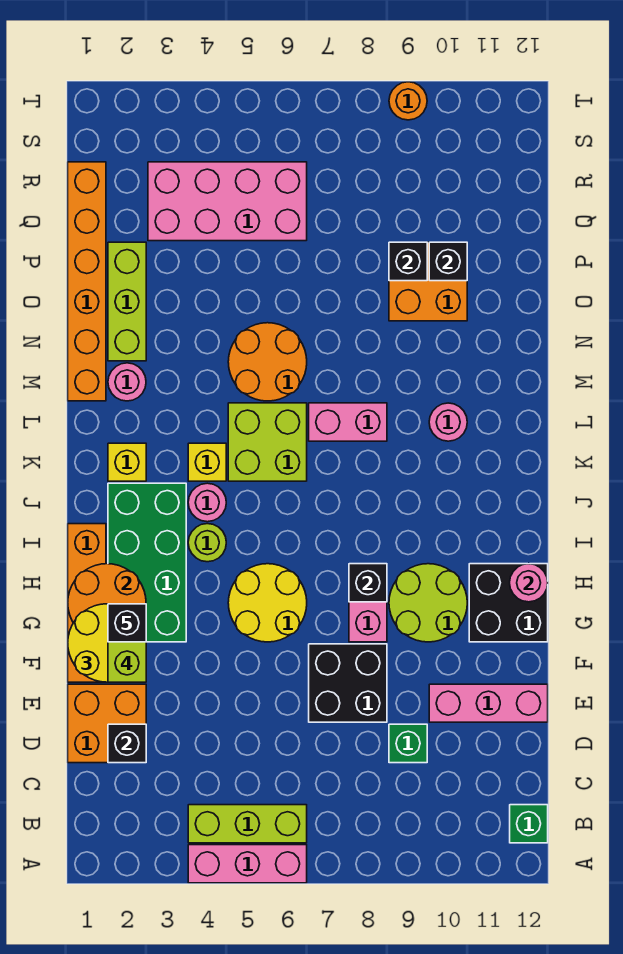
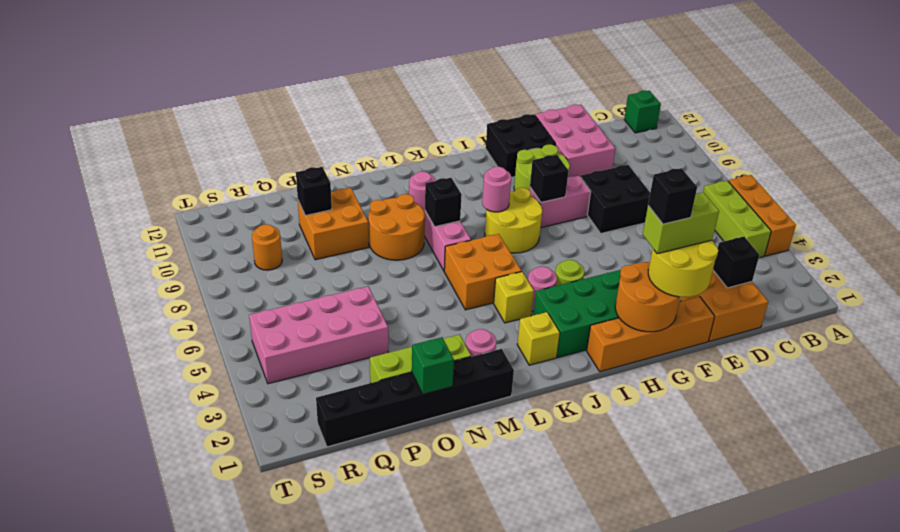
pink 1x3 brick [188,845,307,883] -> orange 1x3 brick [728,175,796,256]
green 1x1 brick [389,724,427,763] -> green 1x1 brick moved to [412,337,454,394]
pink 1x3 brick [429,684,548,722] -> pink 2x3 brick [535,105,615,177]
yellow 2x2 round brick [228,564,307,642] -> yellow 2x2 round brick moved to [485,188,542,253]
pink 1x1 round brick [510,564,548,602] -> pink 1x1 round brick moved to [482,167,511,212]
lime 2x2 brick [228,403,307,481] -> orange 2x2 brick [444,234,522,310]
orange 1x6 brick [68,162,106,401] -> black 1x6 brick [316,349,514,447]
orange 2x2 round brick [228,323,307,401] -> orange 2x2 round brick moved to [368,194,425,260]
black 1x1 brick [389,242,427,281] -> black 1x1 brick moved to [425,178,462,227]
pink 2x4 brick [148,162,307,241] -> pink 2x4 brick turned to [249,286,388,384]
orange 1x1 round brick [389,82,427,120] -> orange 1x1 round brick moved to [252,224,282,270]

